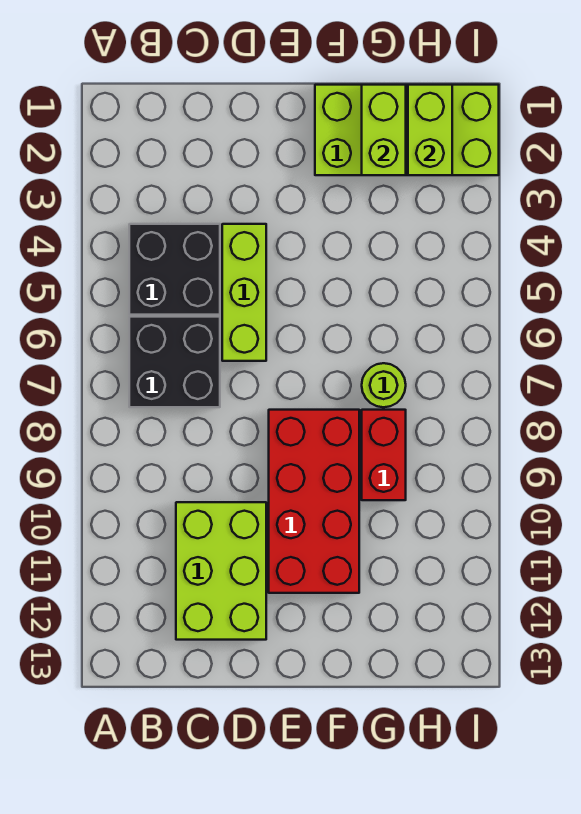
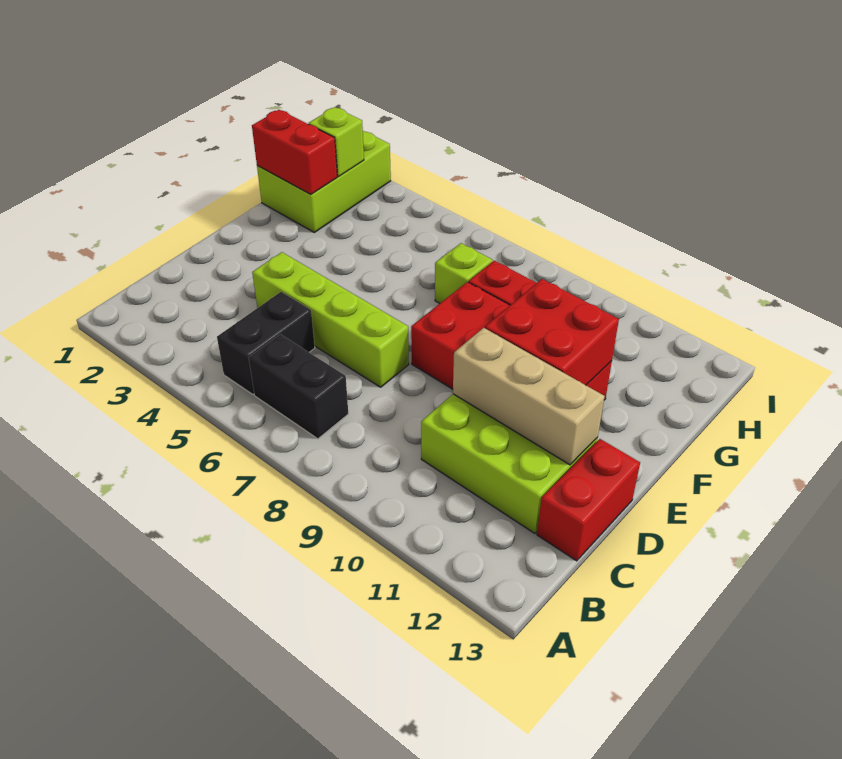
black 2x2 brick [129,224,220,315] -> black 1x2 brick [217,292,315,395]
black 2x2 brick [129,317,220,407] -> black 1x2 brick [249,334,348,439]
none -> red 1x2 brick [537,439,640,561]
lime 1x3 brick [222,224,266,361] -> lime 1x4 brick [252,252,409,387]
none -> tan 1x3 brick [453,328,605,465]
none -> red 2x2 brick [485,279,619,385]
lime 2x4 brick [315,85,499,175] -> lime 2x3 brick [257,131,391,232]
lime 1x2 brick [362,85,406,175] -> red 1x2 brick [252,110,337,194]
lime 1x1 round brick [362,363,406,407] -> lime 1x1 brick [435,243,493,304]
lime 1x2 brick [408,85,452,175] -> lime 1x1 brick [309,107,364,176]

